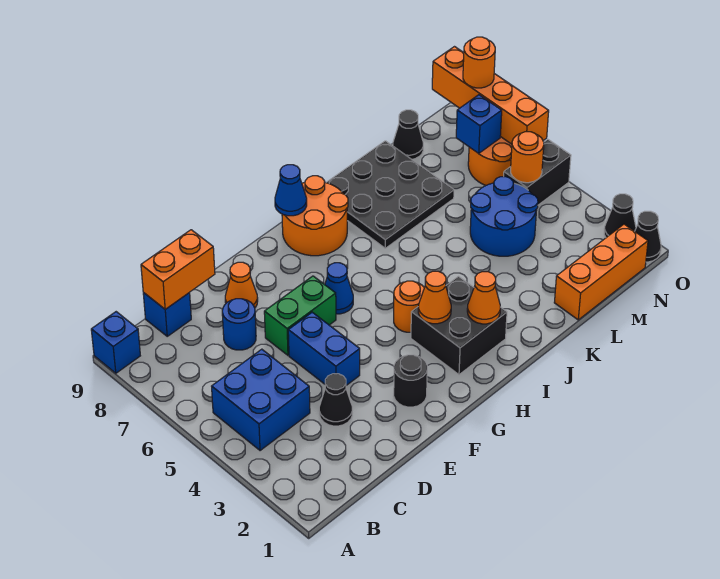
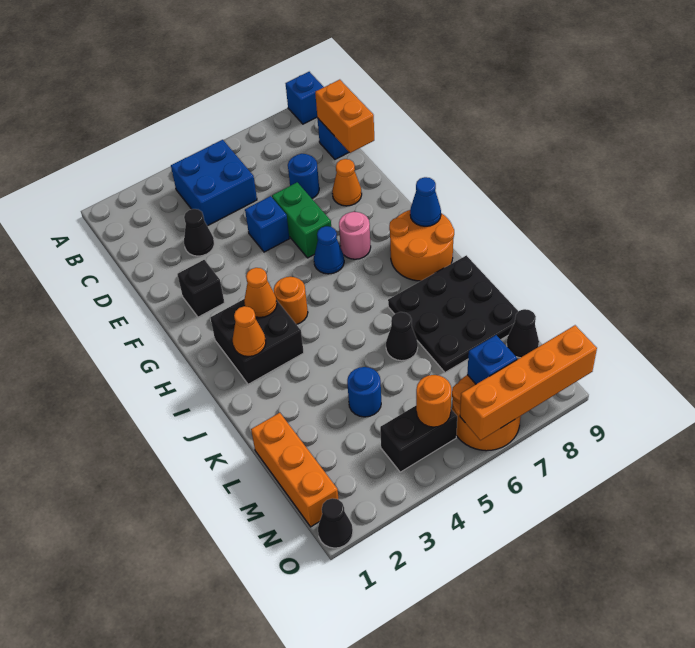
blue 1x2 brick [288,312,360,385] -> blue 1x1 brick [245,196,289,252]
black 1x1 round brick [394,355,427,407] -> black 1x1 brick [178,260,225,317]
none -> pink 1x1 round brick [339,212,371,259]
blue 2x2 round brick [470,177,538,256] -> blue 1x1 round brick [347,367,381,417]
black 1x2 brick [504,140,571,205] -> black 1x2 brick turned to [380,406,457,472]
black 1x1 cone [604,194,636,237] -> black 1x1 cone moved to [386,312,418,361]
orange 1x1 round brick [463,37,495,88] -> none

